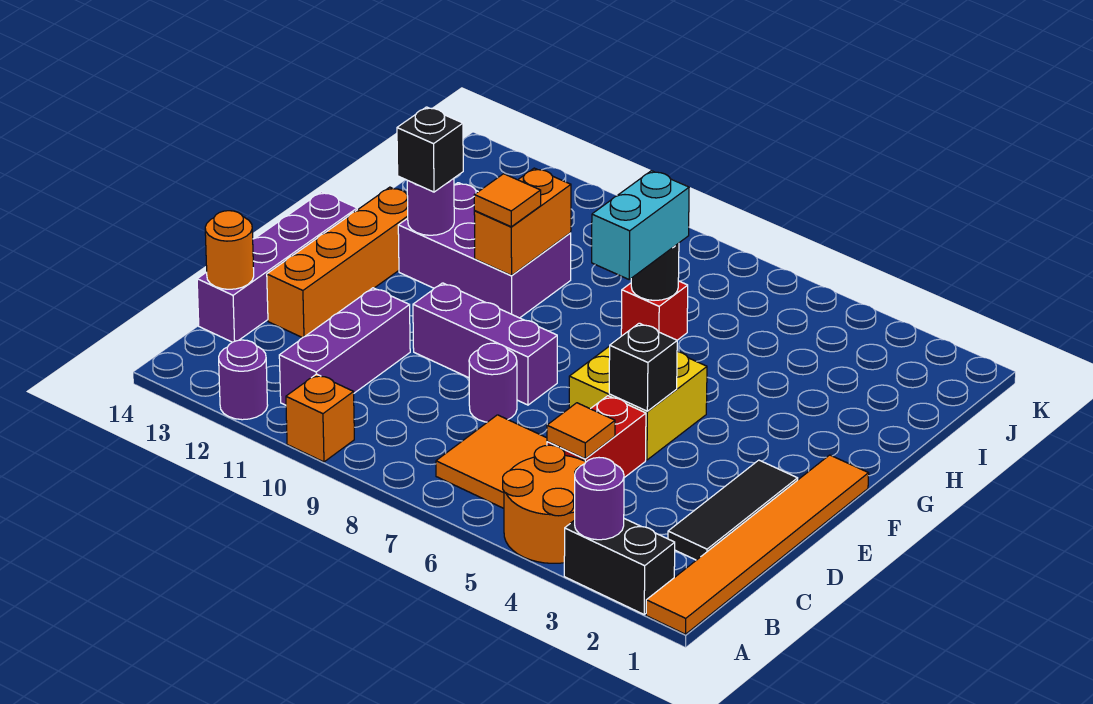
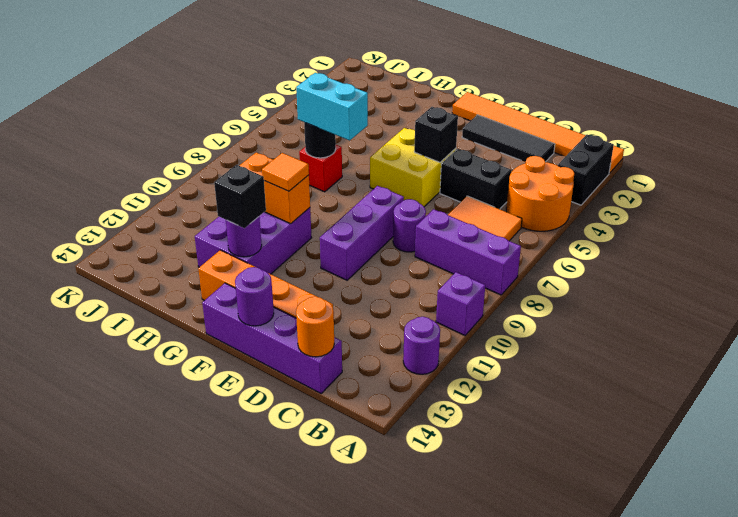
purple 1x1 round brick [575,458,624,540] -> purple 1x1 round brick moved to [235,267,274,326]
orange 1x1 brick [286,374,354,462] -> purple 1x1 brick [436,272,485,335]
purple 1x3 brick [279,288,410,405] -> purple 1x3 brick moved to [415,209,521,295]
red 1x2 brick [547,396,646,478] -> black 1x2 brick [440,149,512,209]
orange 1x1 tile [547,403,615,459] -> none

